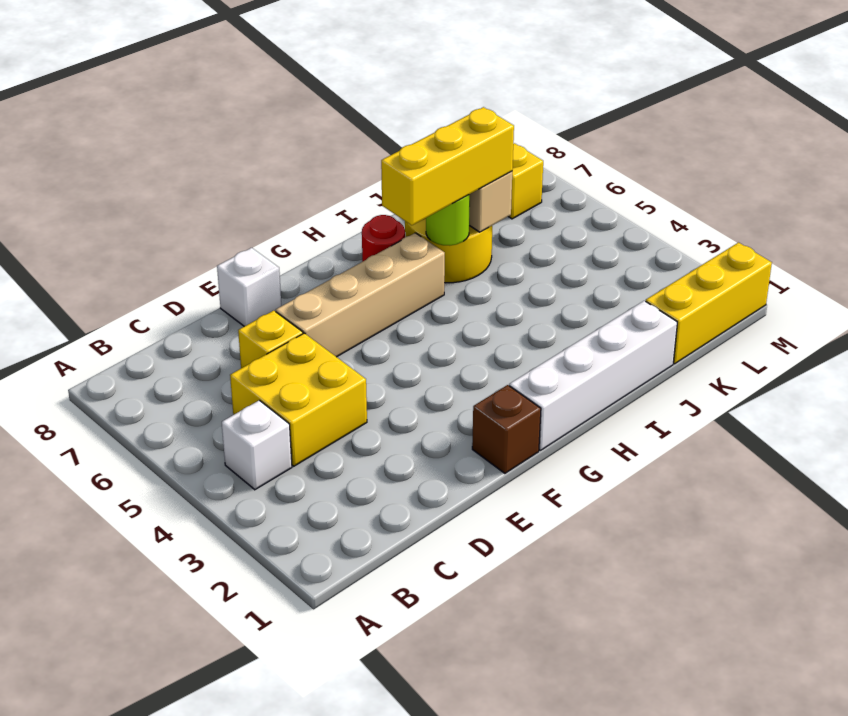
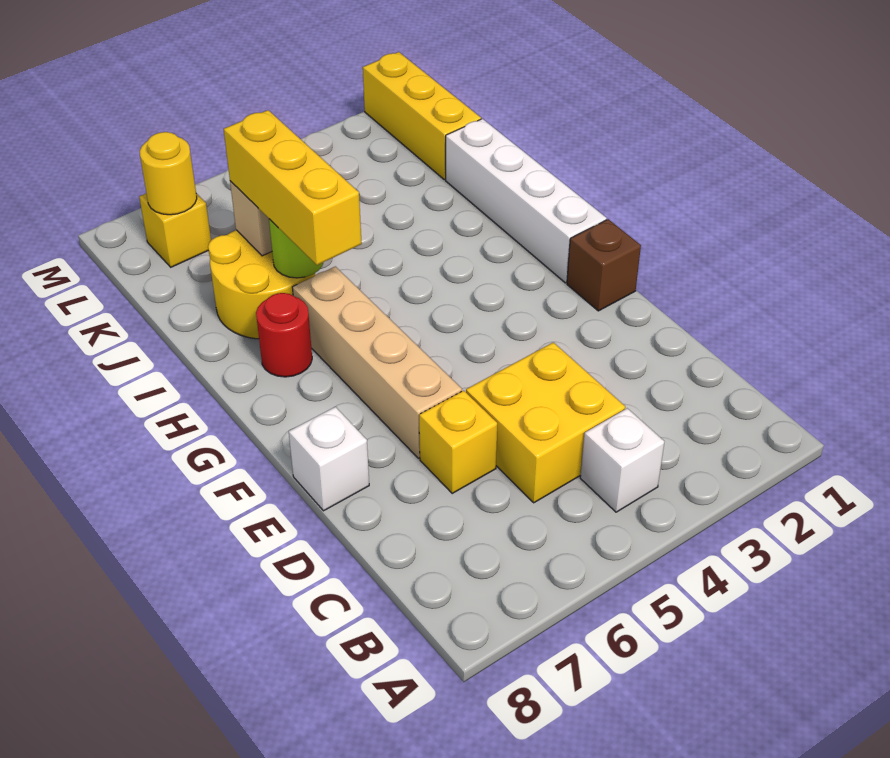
none -> yellow 1x1 round brick [140,132,197,215]

